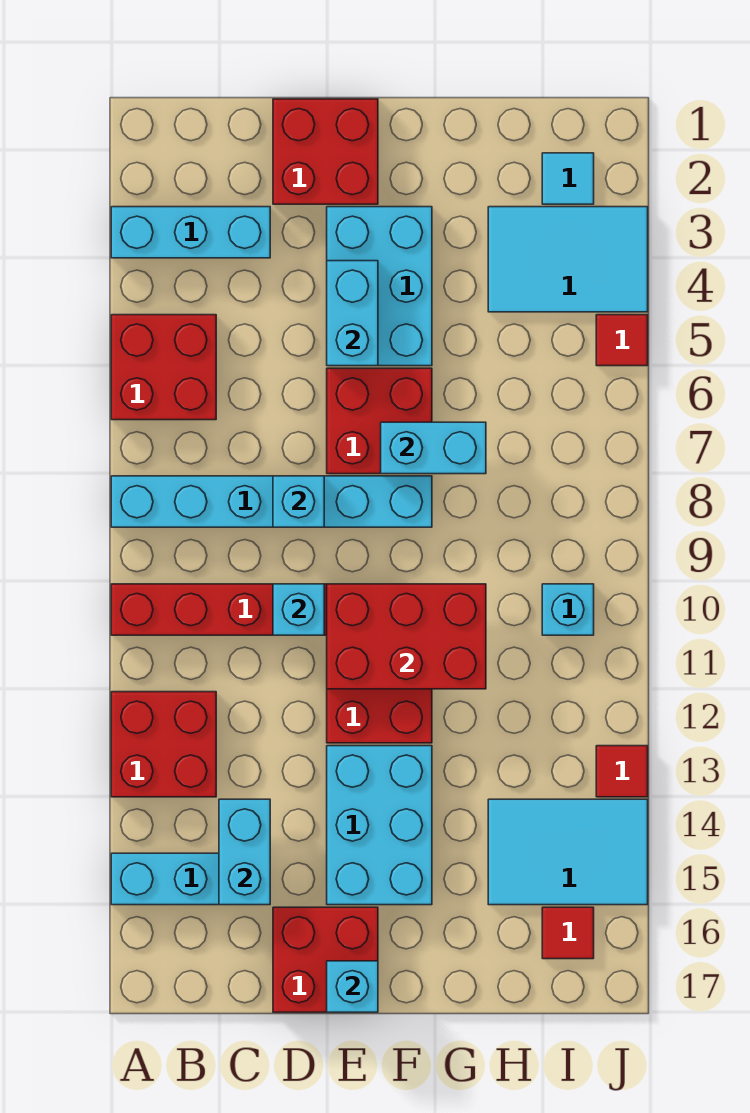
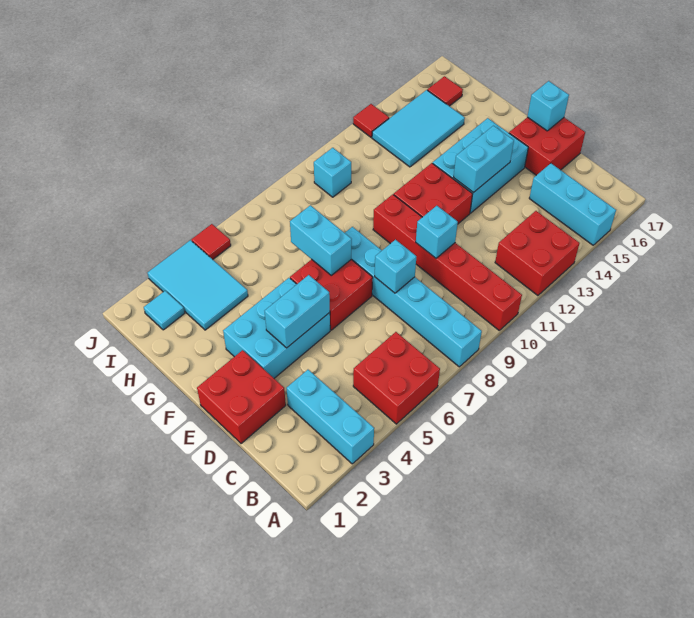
cyan 1x2 brick [219,799,270,905] -> cyan 1x2 brick moved to [454,126,514,193]
red 2x3 brick [327,584,486,689] -> none
cyan 2x3 tile [488,799,648,905] -> cyan 2x3 tile turned to [372,90,465,167]

